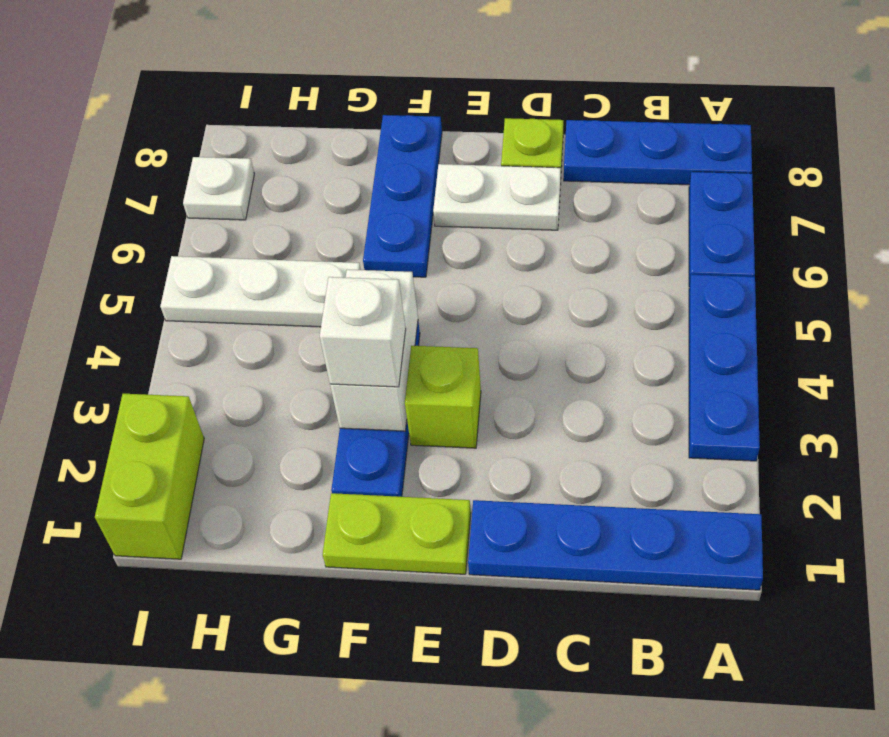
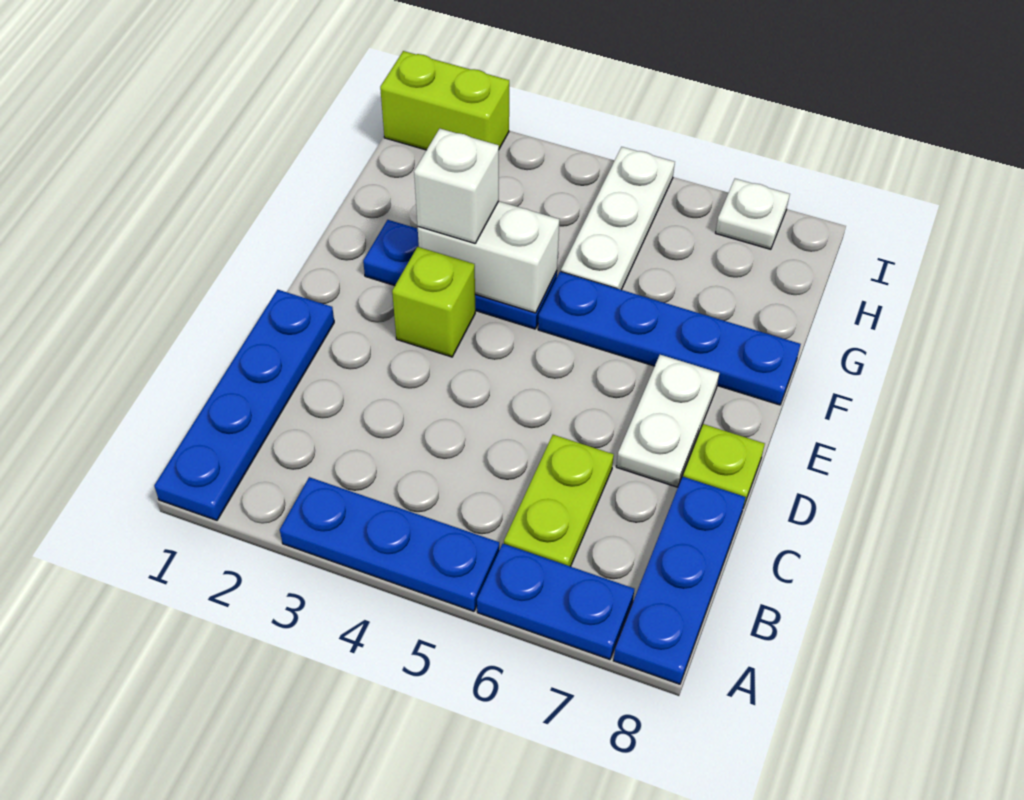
lime 1x2 plate [322,493,471,574] -> lime 1x2 plate moved to [504,435,614,567]
blue 1x3 plate [363,115,442,277] -> blue 1x4 plate [538,272,801,405]

